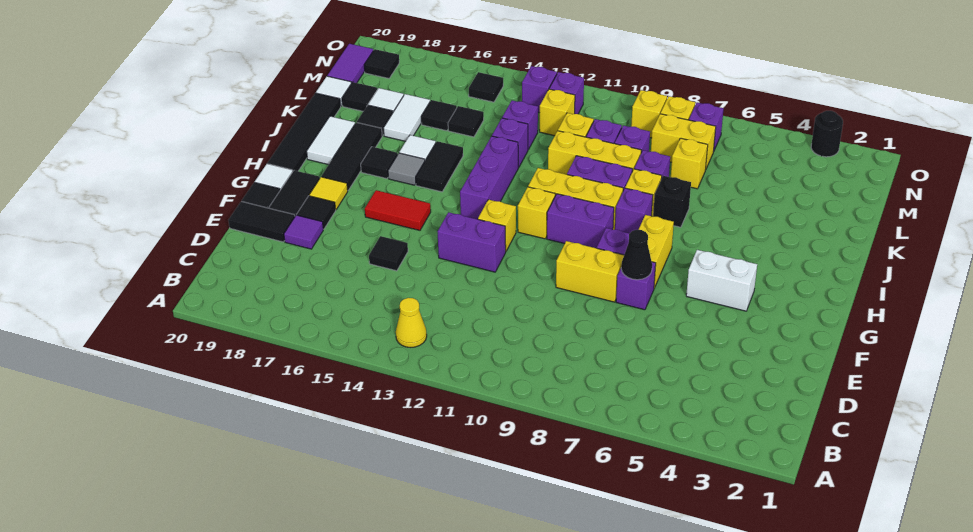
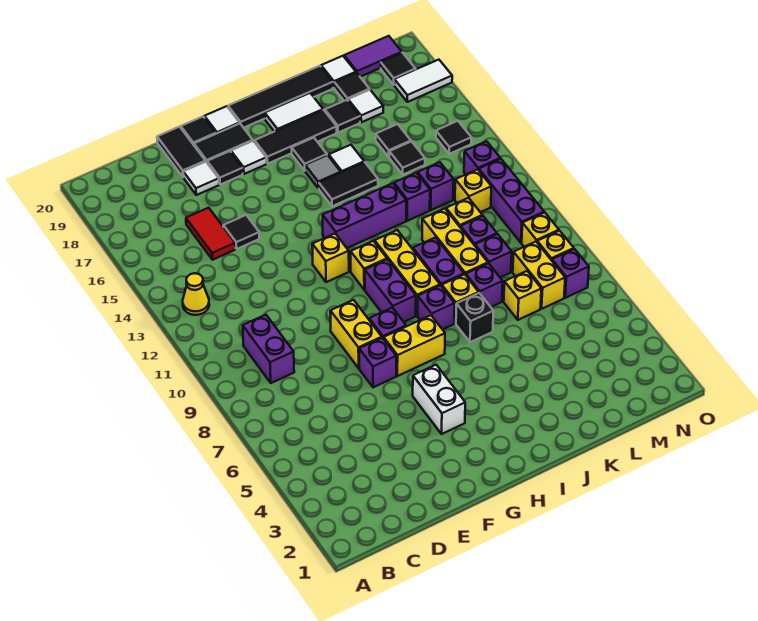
purple 1x1 tile [284,215,323,249] -> white 1x1 tile [183,162,219,195]
black 1x1 cone [621,230,652,280] -> none
purple 1x2 brick [437,212,506,272] -> purple 1x2 brick moved to [243,315,294,383]
red 1x2 tile [365,190,431,230] -> red 1x2 tile moved to [186,208,235,260]
yellow 1x1 tile [309,177,348,209] -> white 1x1 tile [231,141,266,174]
white 1x2 tile [383,94,430,141] -> white 1x2 tile moved to [394,60,452,102]
purple 1x1 brick [549,72,584,114] -> purple 1x3 brick [479,159,544,243]
black 1x1 round brick [811,111,843,157] -> none

